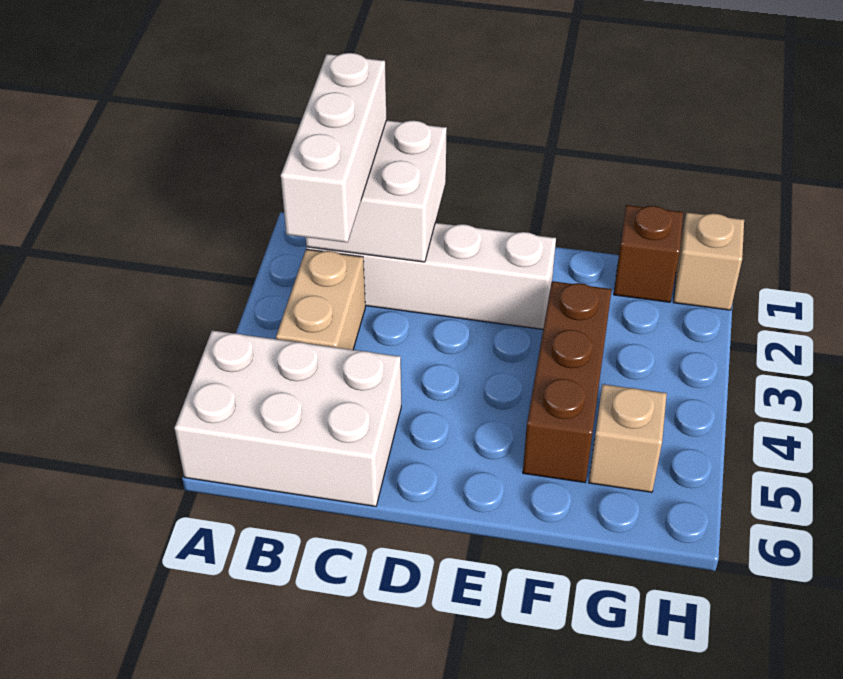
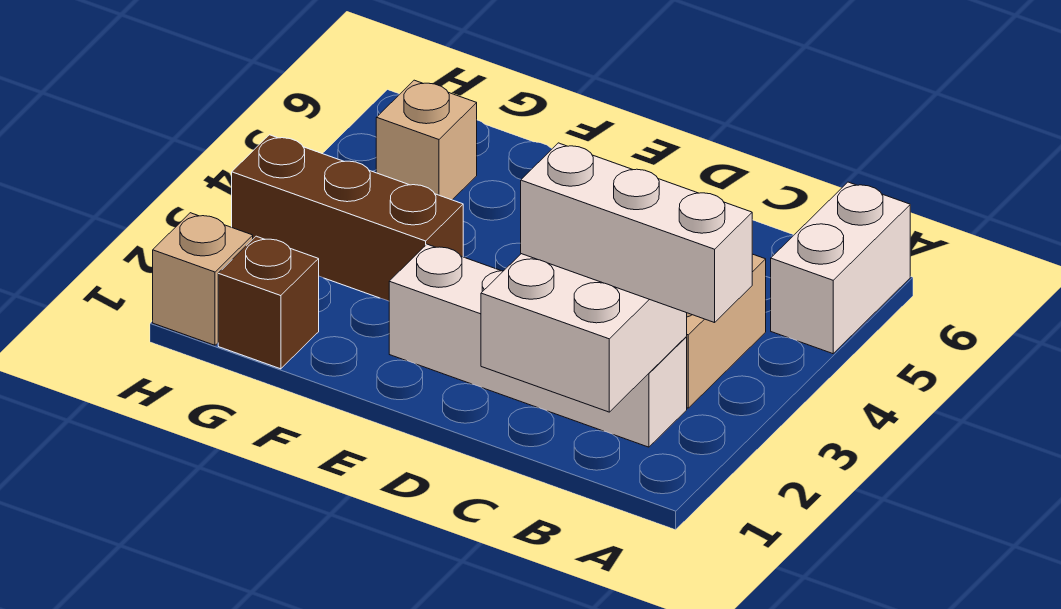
white 2x3 brick [174,331,401,506] -> white 1x2 brick [771,182,910,354]
white 1x3 brick [281,53,386,243] -> white 1x3 brick turned to [521,143,752,323]
brown 1x3 brick [523,281,612,482] -> brown 1x3 brick turned to [232,135,463,301]

